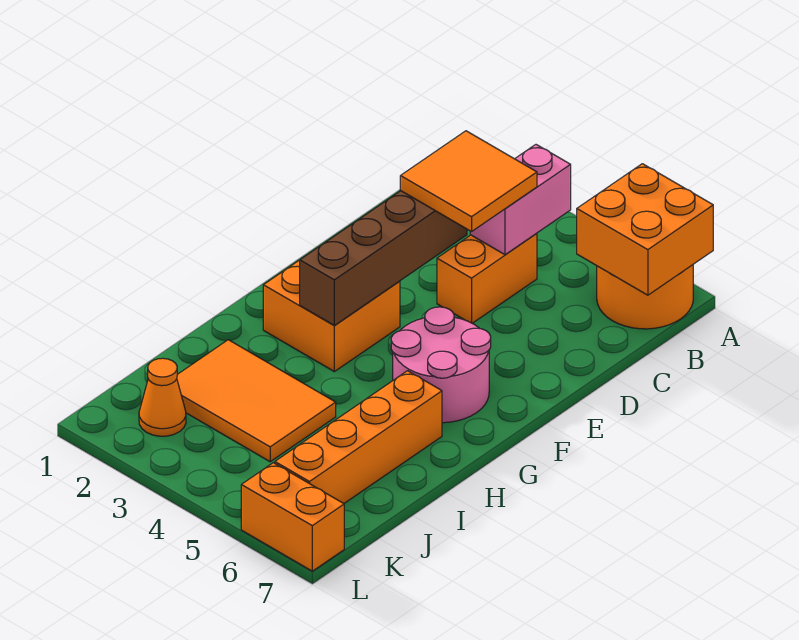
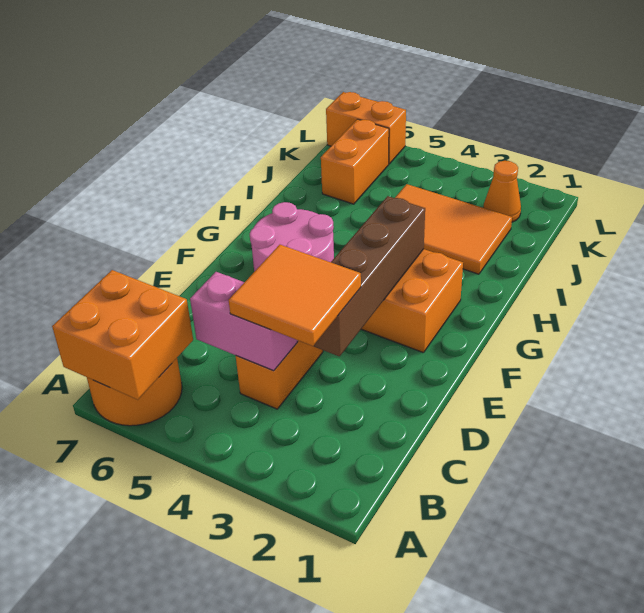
pink 1x2 brick [470,145,571,255] -> pink 1x2 brick turned to [190,272,297,371]
orange 1x4 brick [275,371,442,503] -> orange 1x2 brick [321,119,389,204]

